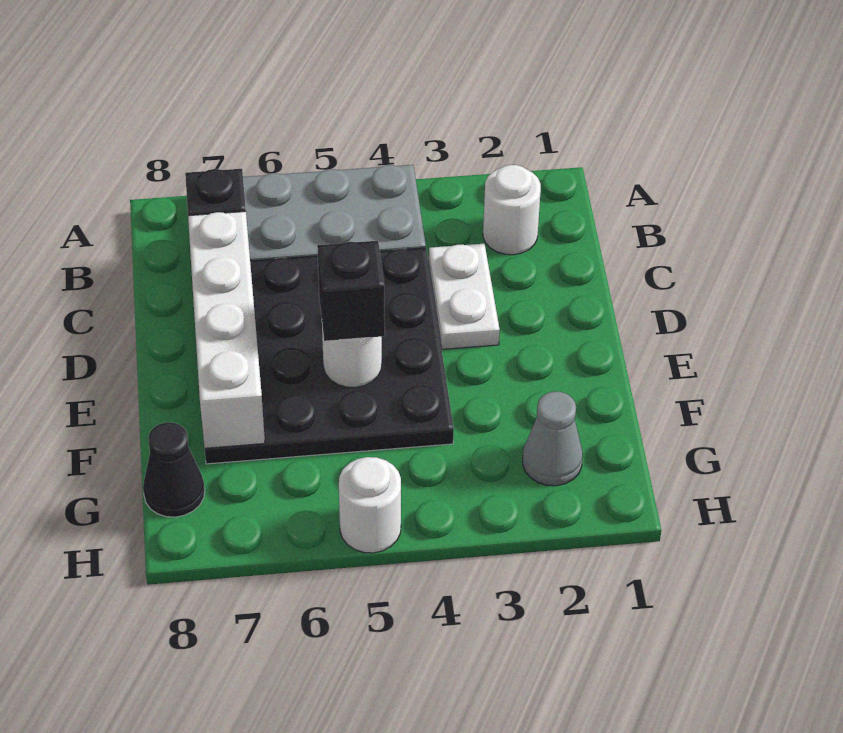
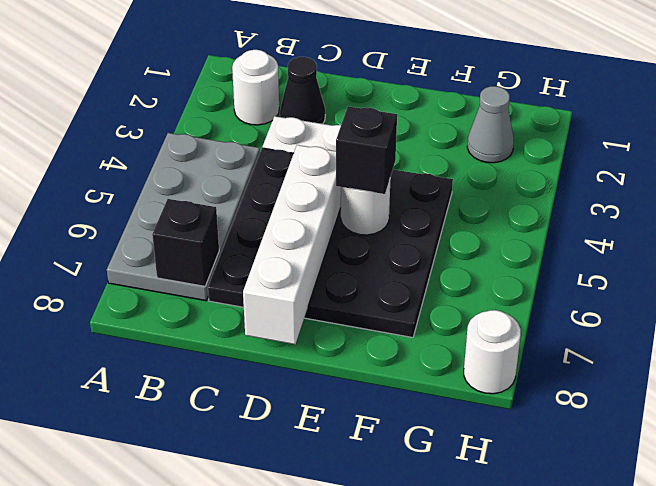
white 1x4 brick [188,211,265,448] -> white 1x4 brick turned to [243,145,341,344]
black 1x1 cone [143,422,205,517] -> black 1x1 cone moved to [280,57,325,124]
white 1x1 round brick [339,457,401,553] -> white 1x1 round brick moved to [464,310,521,394]

